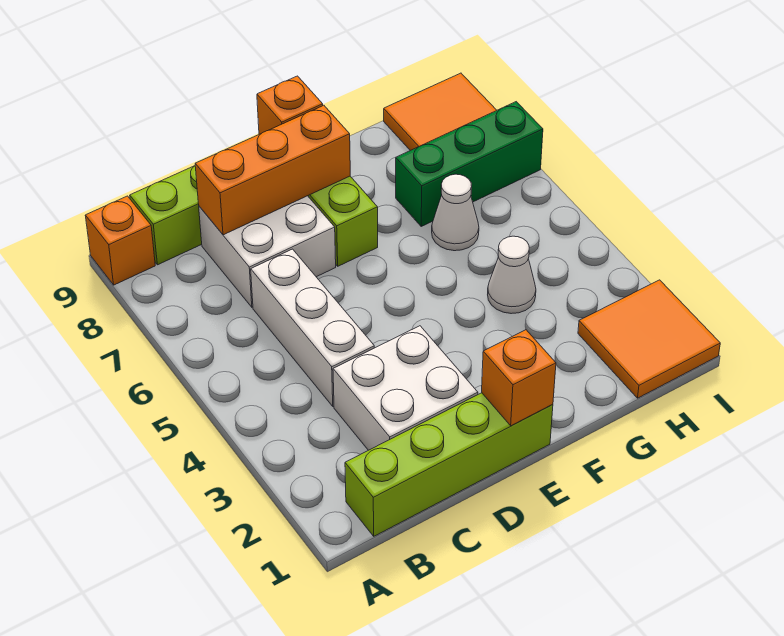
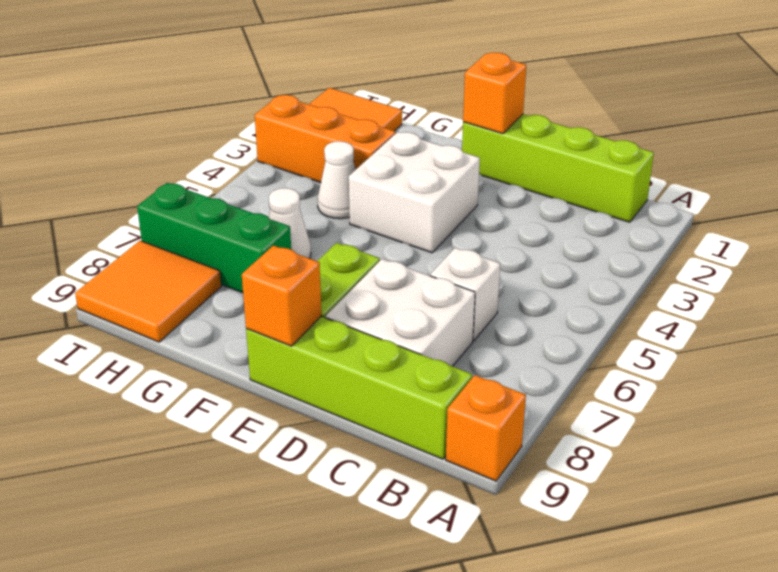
white 2x2 brick [333,326,478,450] -> white 2x2 brick moved to [349,132,480,253]
white 1x3 brick [251,249,374,406] -> white 1x1 brick [430,248,500,341]
orange 1x3 brick [195,105,350,235] -> orange 1x3 brick moved to [255,95,396,182]

